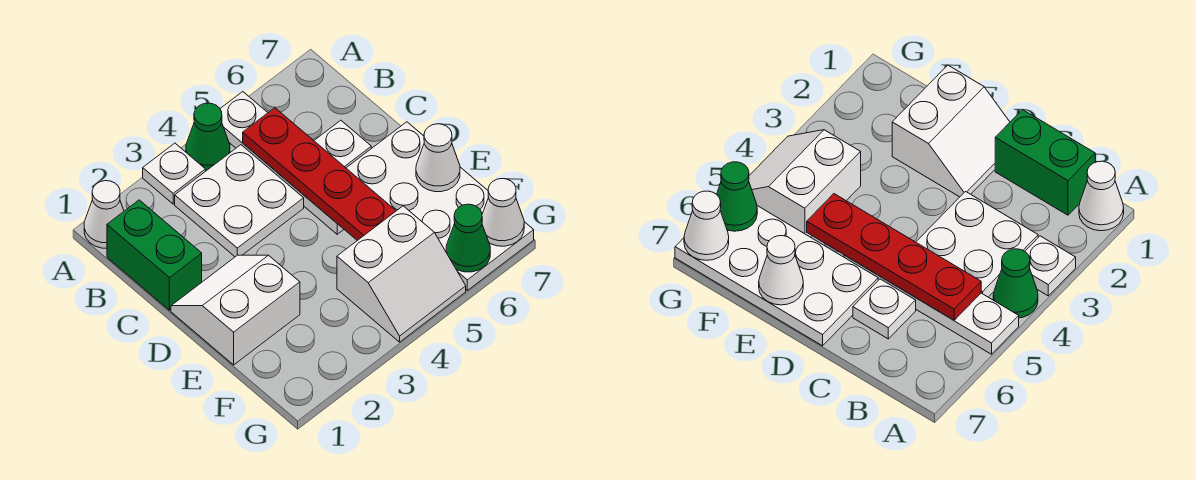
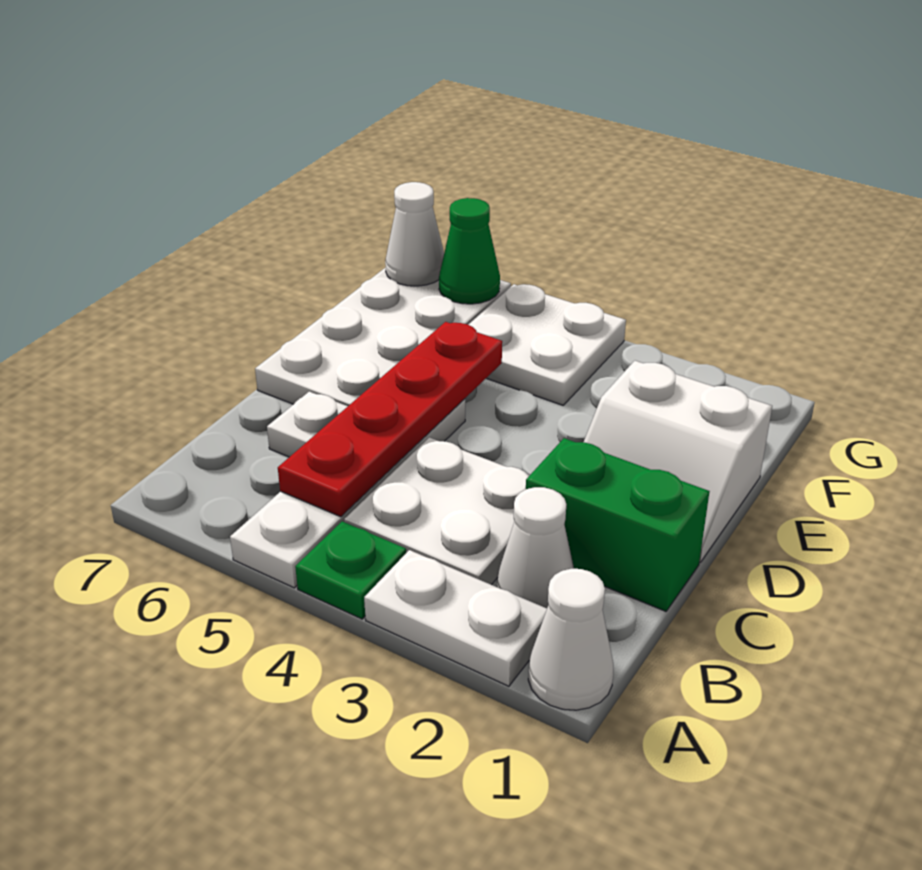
white 1x1 plate [143,143,206,204] -> white 1x2 plate [364,550,547,686]
green 1x1 cone [186,103,230,171] -> green 1x1 plate [295,521,406,619]
green 1x2 brick [107,200,202,310] -> green 1x2 brick turned to [526,438,710,611]
white 1x1 cone [416,124,460,192] -> white 1x1 cone moved to [497,487,574,608]
white 2x2 slope [337,206,466,342] -> white 2x2 plate [468,284,626,405]

